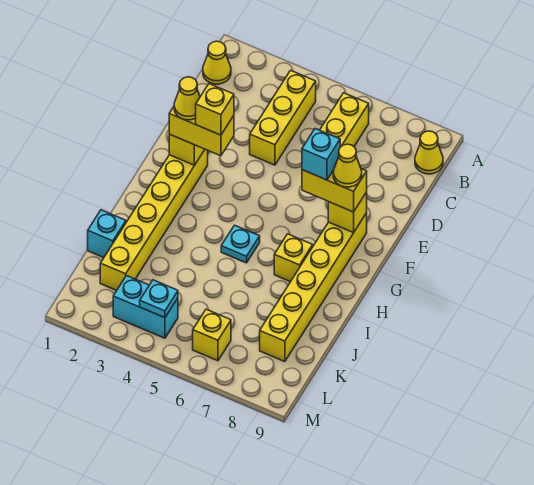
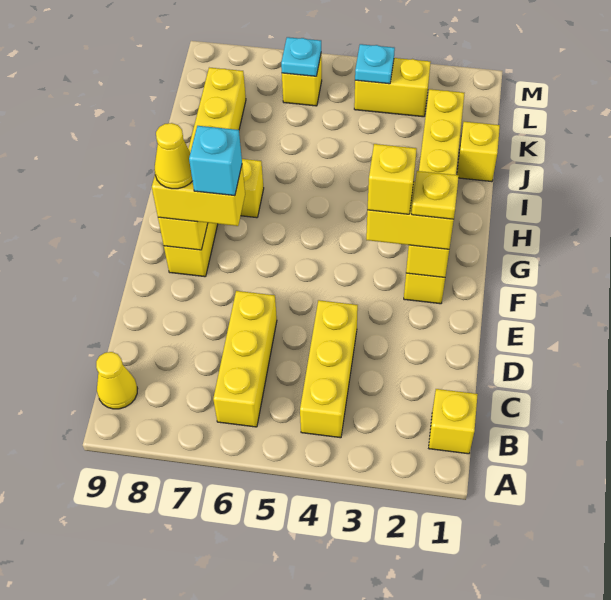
yellow 1x1 cone [203,41,231,84] -> yellow 1x1 brick [429,389,478,454]
yellow 1x1 cone [174,77,200,120] -> yellow 1x1 plate [412,171,459,219]
cyan 1x1 plate [221,225,260,263] -> cyan 1x1 plate moved to [281,37,321,76]
cyan 1x1 brick [88,210,126,258] -> yellow 1x1 brick [457,122,500,182]
cyan 1x2 brick [113,276,178,338] -> yellow 1x2 brick [354,58,431,117]

